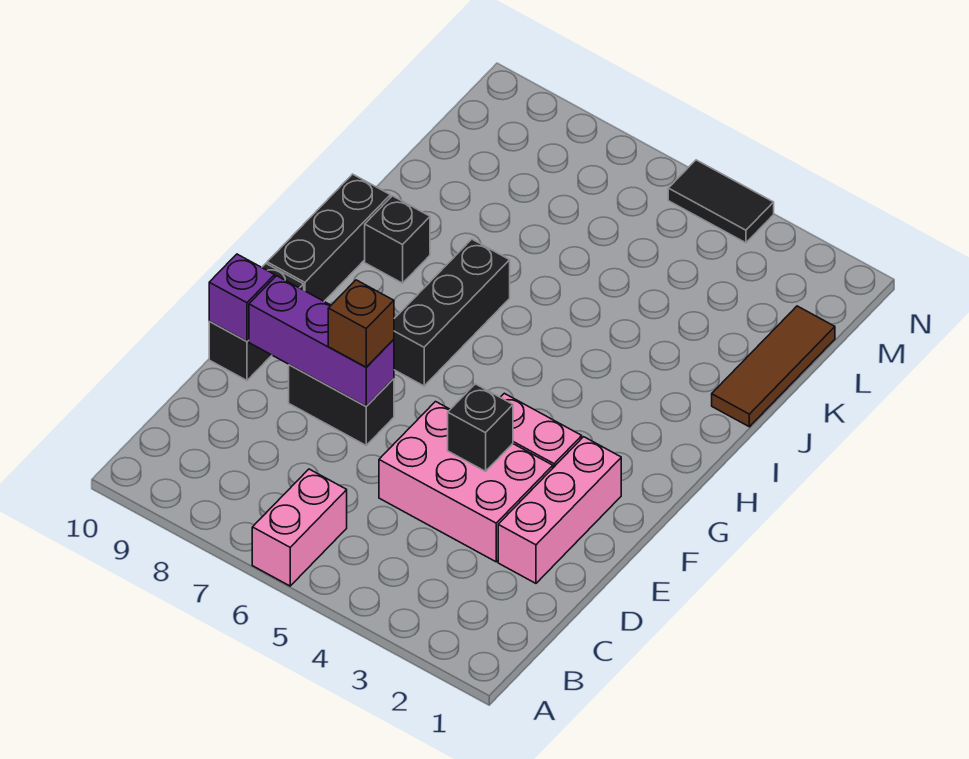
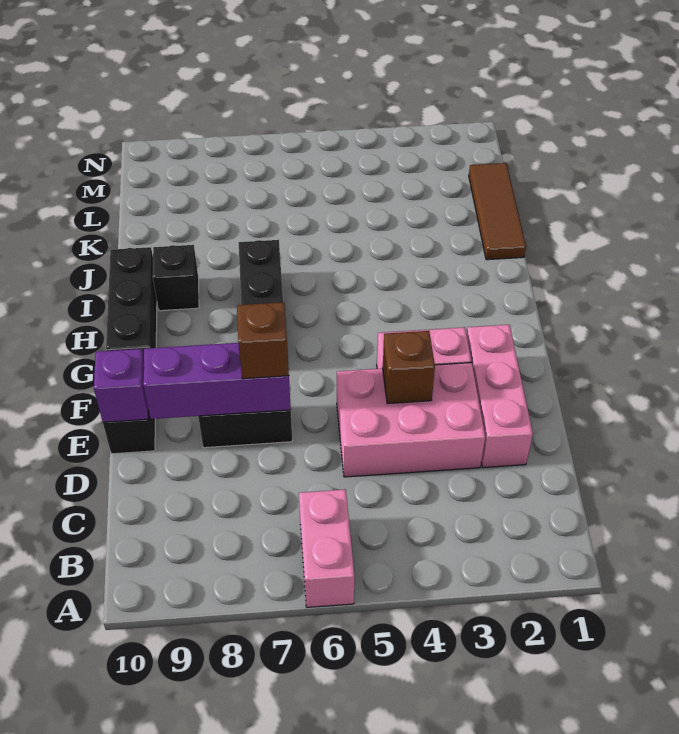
black 1x1 brick [448,384,513,471] -> brown 1x1 brick [382,331,435,404]
black 1x2 tile [668,160,774,243] -> none

